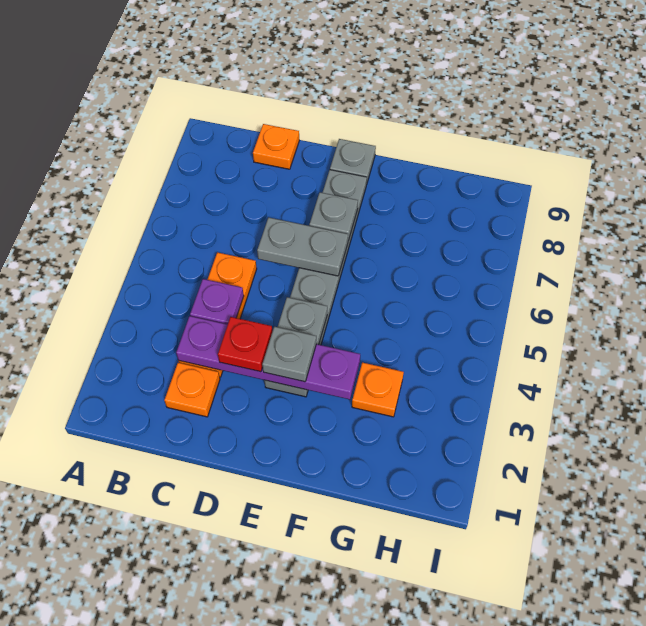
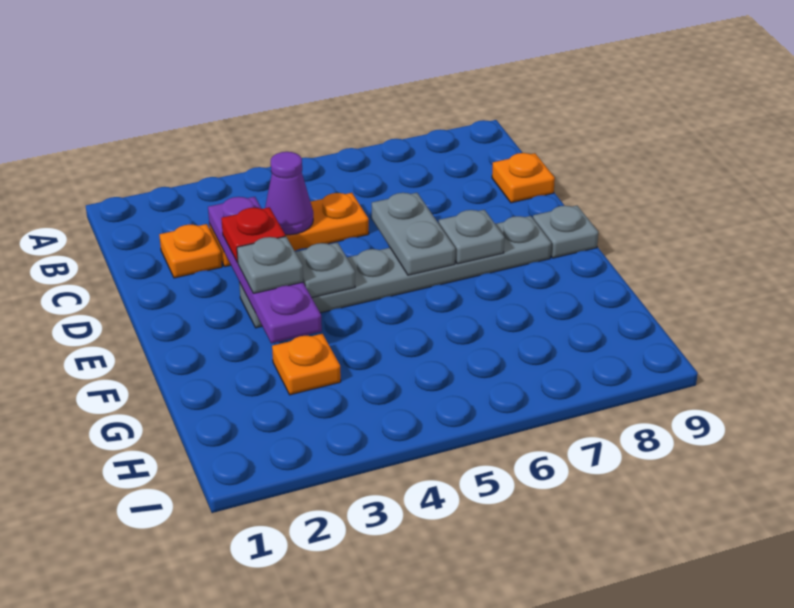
purple 1x1 plate [190,279,244,324] -> purple 1x1 cone [265,152,313,235]

